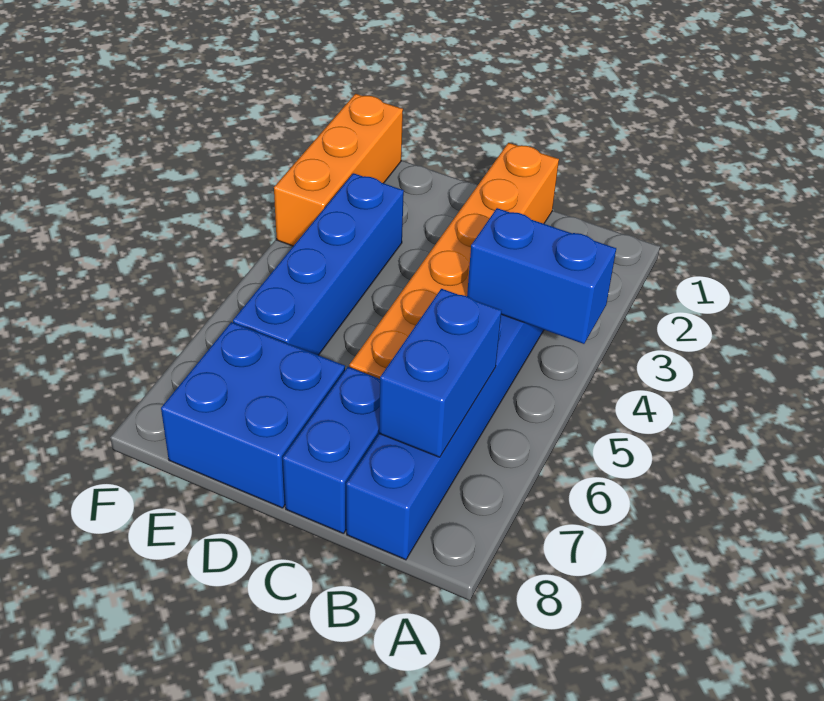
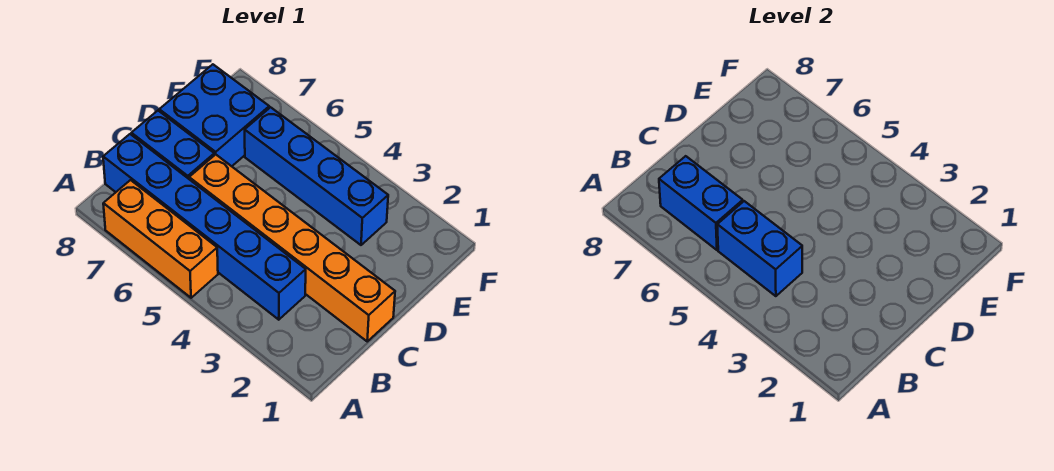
blue 1x2 brick [467,208,616,344] -> blue 1x2 brick turned to [717,201,802,296]
orange 1x3 brick [274,94,403,246] -> orange 1x3 brick moved to [103,180,218,298]

